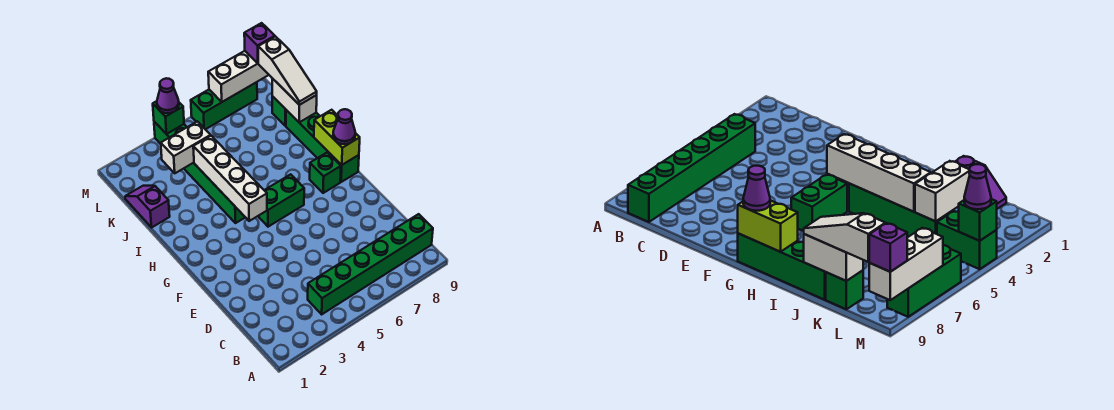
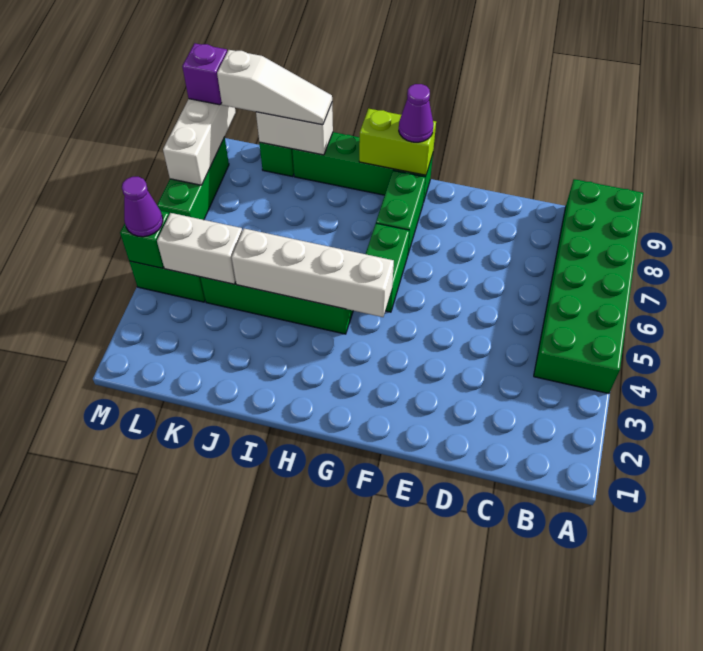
green 1x6 brick [308,214,433,314] -> green 2x6 brick [534,179,643,394]
green 1x1 brick [310,152,341,193] -> green 1x2 brick [376,170,426,253]
purple 1x2 slope [125,186,170,227] -> none
white 1x2 brick [161,121,211,173] -> white 1x2 brick turned to [157,213,242,284]

